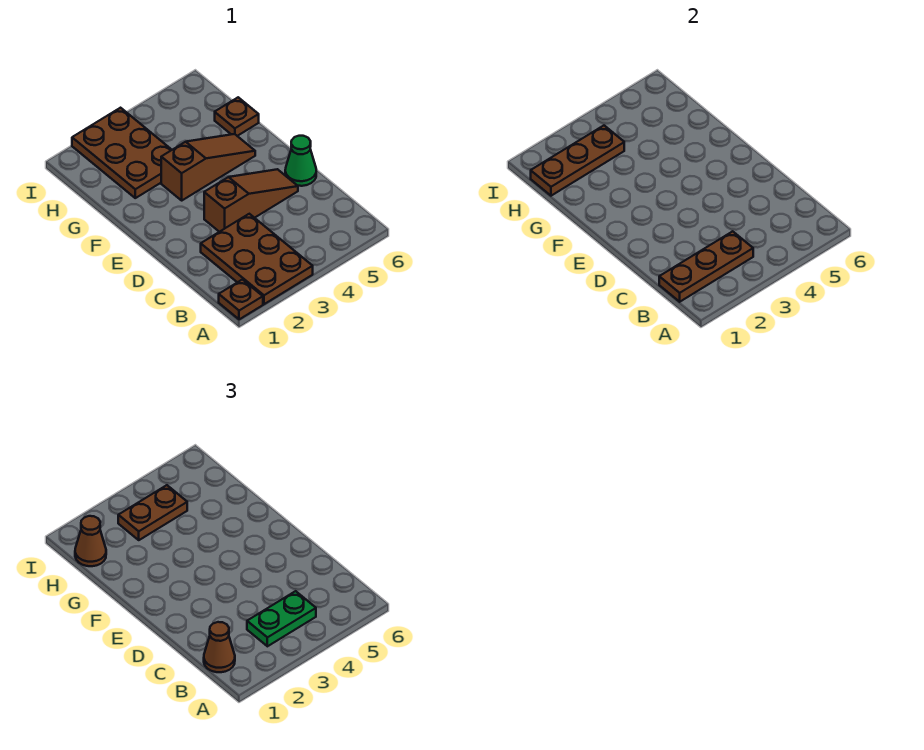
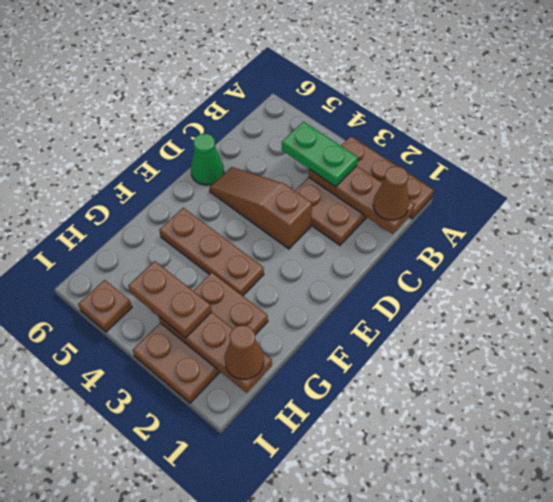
brown 1x3 slope [161,134,255,200] -> brown 1x3 plate [159,208,264,296]
brown 1x1 plate [215,97,259,136] -> brown 1x1 plate moved to [78,280,132,332]

